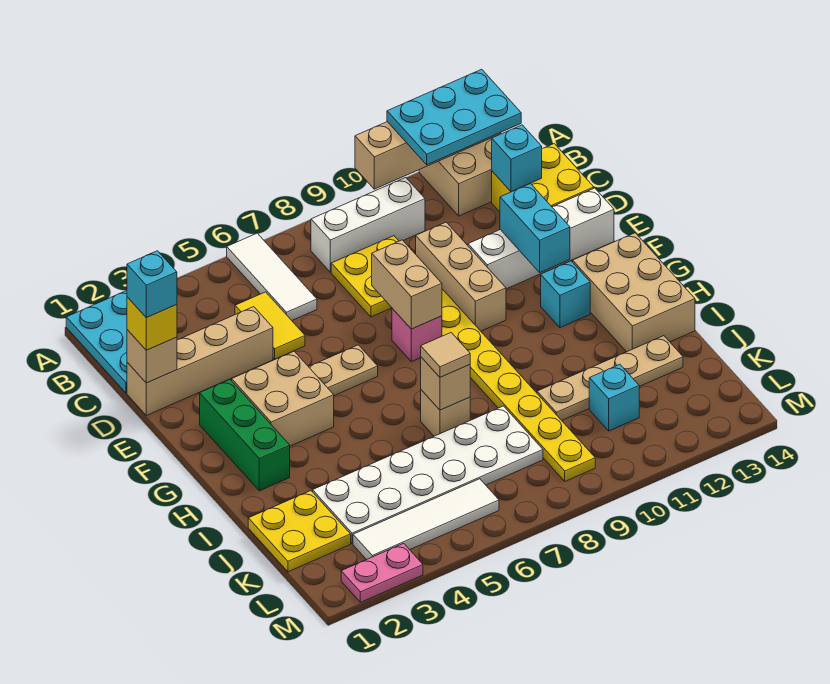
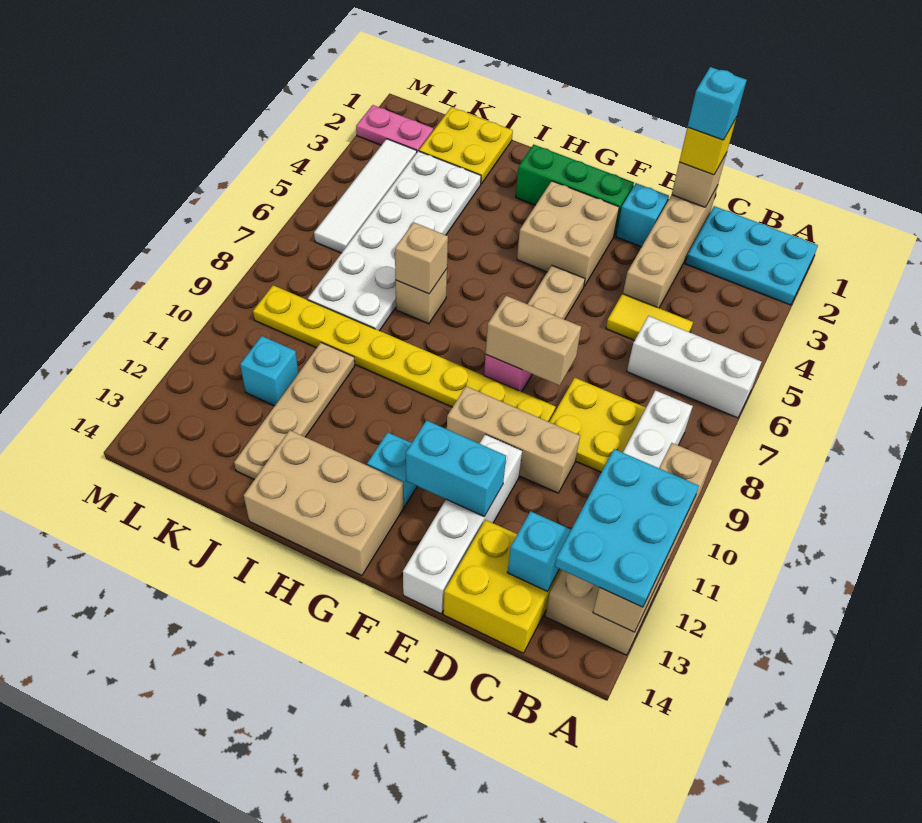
white 1x3 tile [227,233,317,320] -> white 1x3 brick [627,316,761,418]
none -> cyan 1x1 brick [616,183,669,247]
tan 1x1 tile [421,333,470,377] -> none
pink 1x2 plate [341,543,423,602] -> pink 1x2 plate turned to [356,105,433,152]

